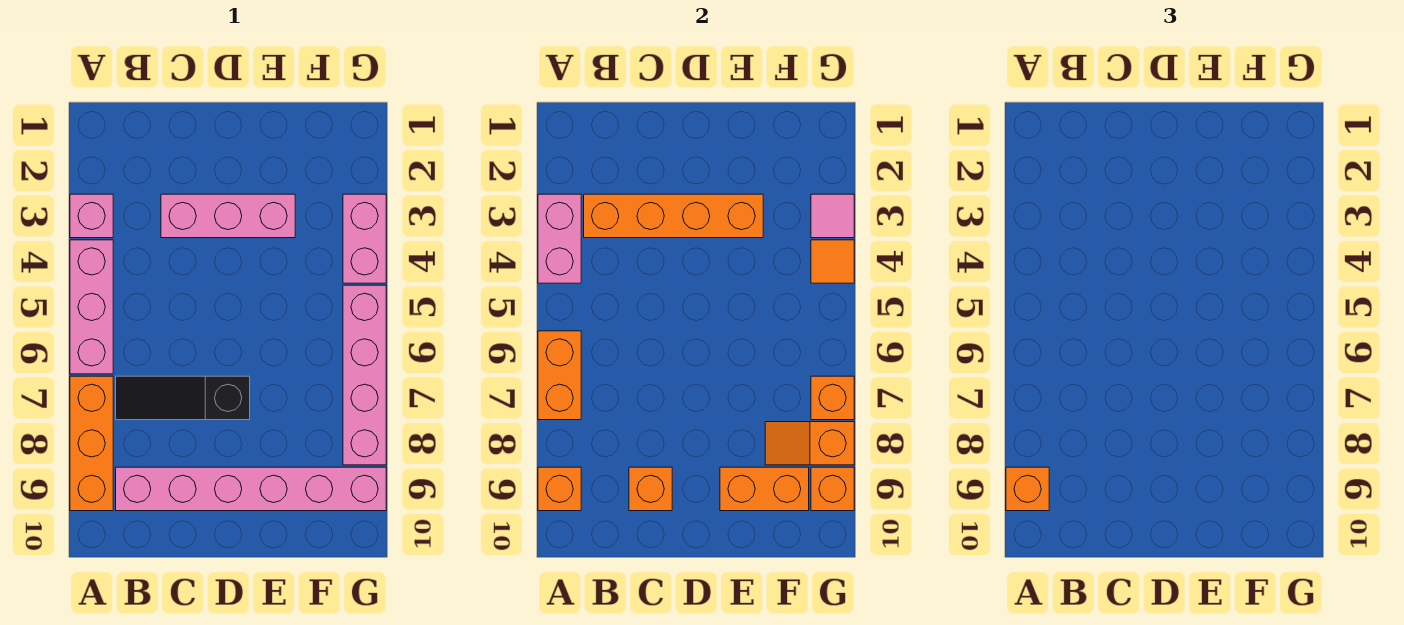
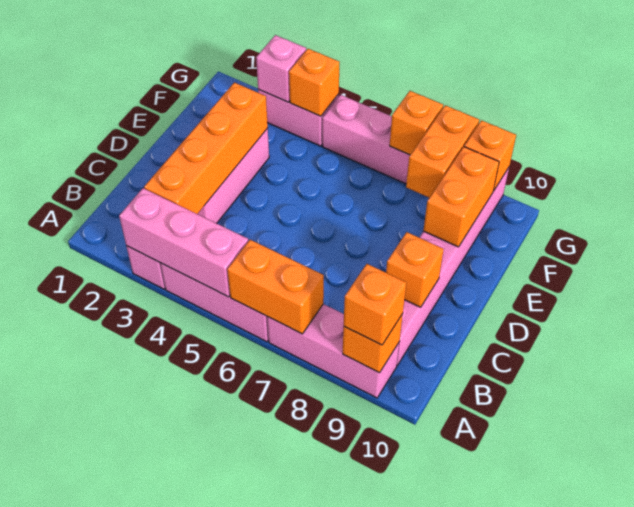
pink 1x2 brick [538,194,581,283] -> pink 1x3 brick [119,188,248,297]
orange 1x3 brick [70,376,113,511] -> pink 1x3 brick [267,304,399,398]
black 1x3 slope [116,376,250,420] -> none
orange 1x2 slope [765,422,854,465] -> orange 1x2 brick [406,105,479,198]
pink 1x1 tile [811,194,854,238] -> pink 1x1 brick [256,35,306,102]
orange 1x1 tile [811,240,854,283] -> orange 1x1 brick [289,49,340,116]

